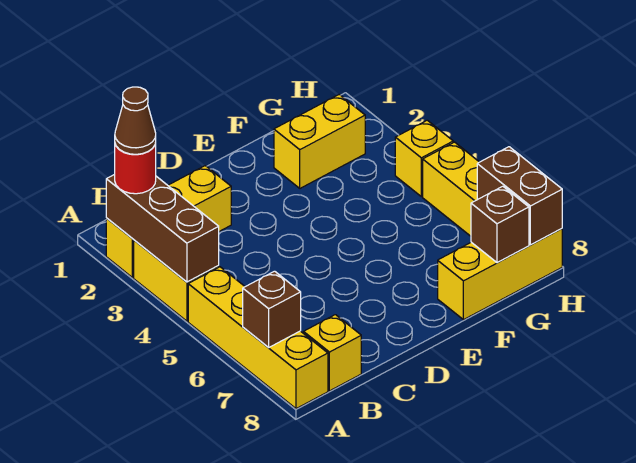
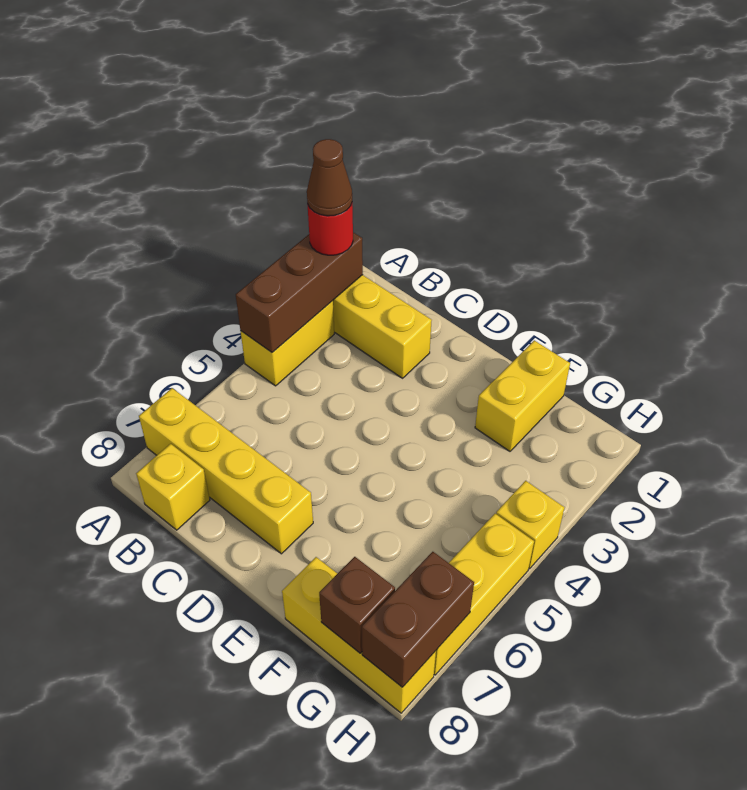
yellow 1x4 brick [188,267,328,409] -> yellow 1x4 brick turned to [139,388,313,554]
brown 1x1 brick [243,271,301,348] -> none
yellow 1x2 brick [274,94,365,188] -> yellow 1x2 brick turned to [475,340,570,451]

